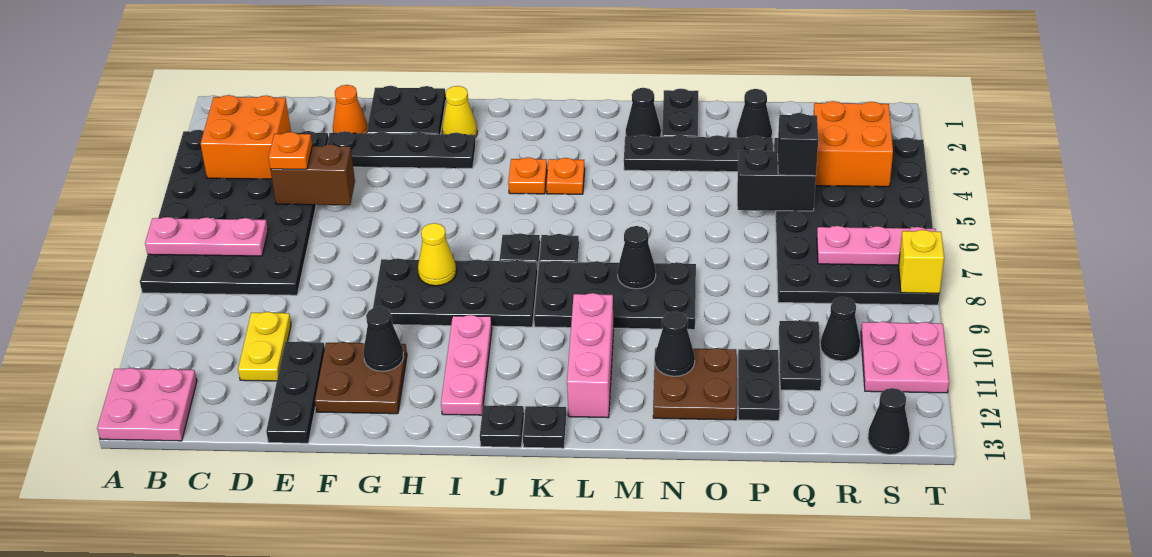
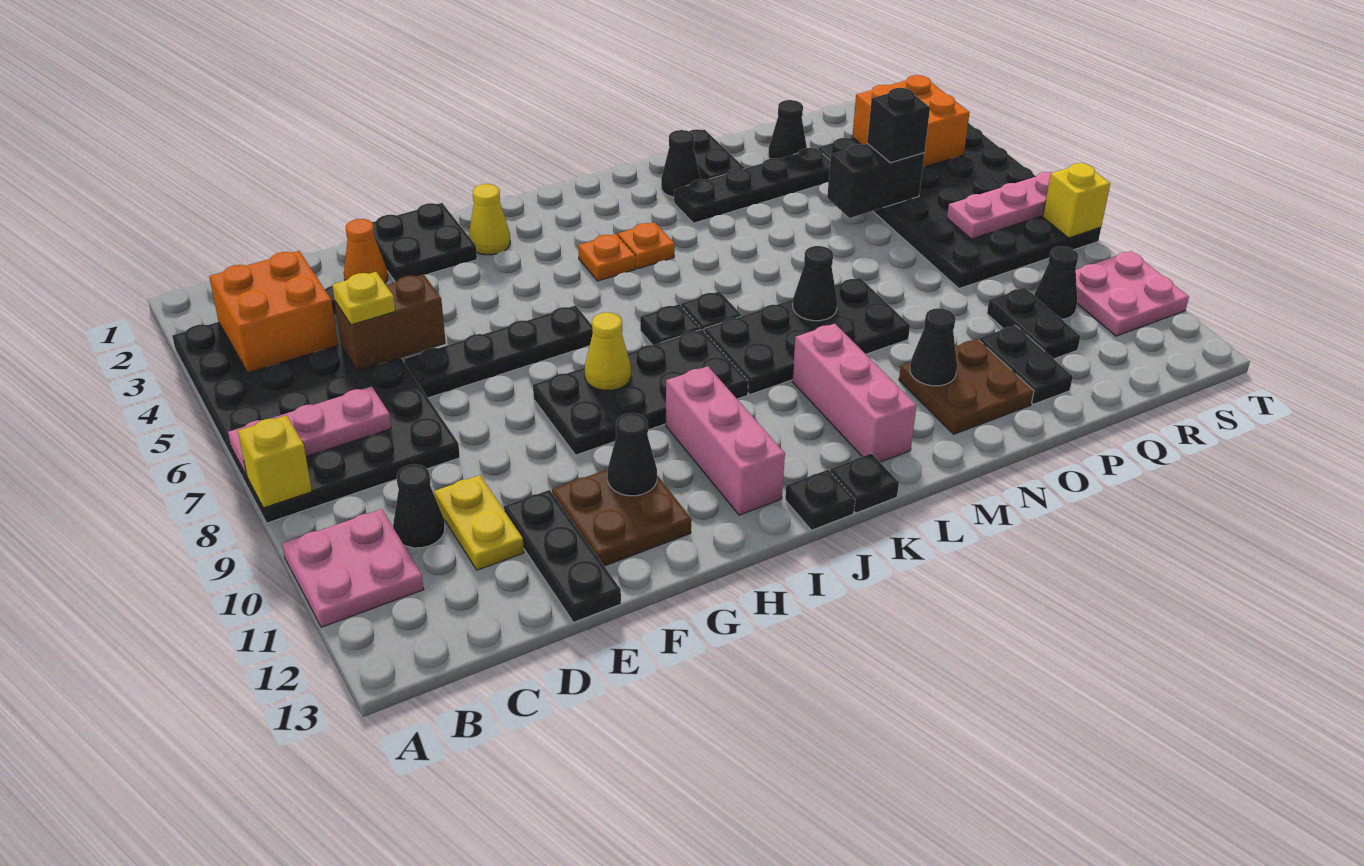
none -> yellow 1x1 brick [238,415,312,508]
pink 2x2 plate [97,368,197,441] -> pink 2x2 plate moved to [282,509,424,627]
orange 1x1 plate [268,132,312,169] -> yellow 1x1 plate [332,272,395,325]
black 1x4 plate [327,131,476,168] -> black 1x4 plate moved to [404,306,593,398]
pink 1x3 plate [441,315,492,415] -> pink 1x3 brick [666,366,785,515]
black 1x1 cone [868,388,910,454] -> black 1x1 cone moved to [393,464,445,548]

